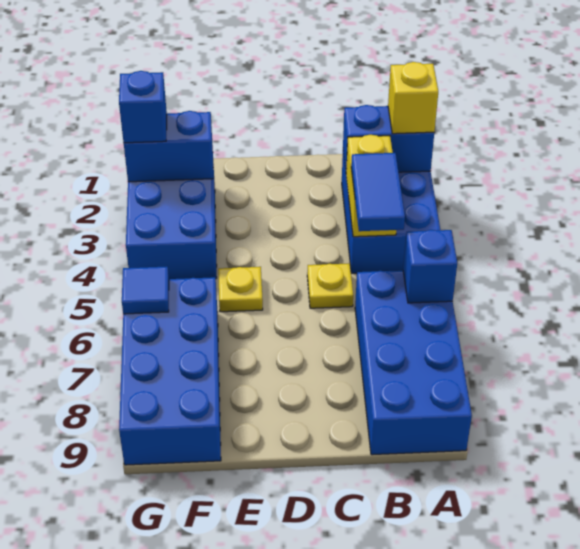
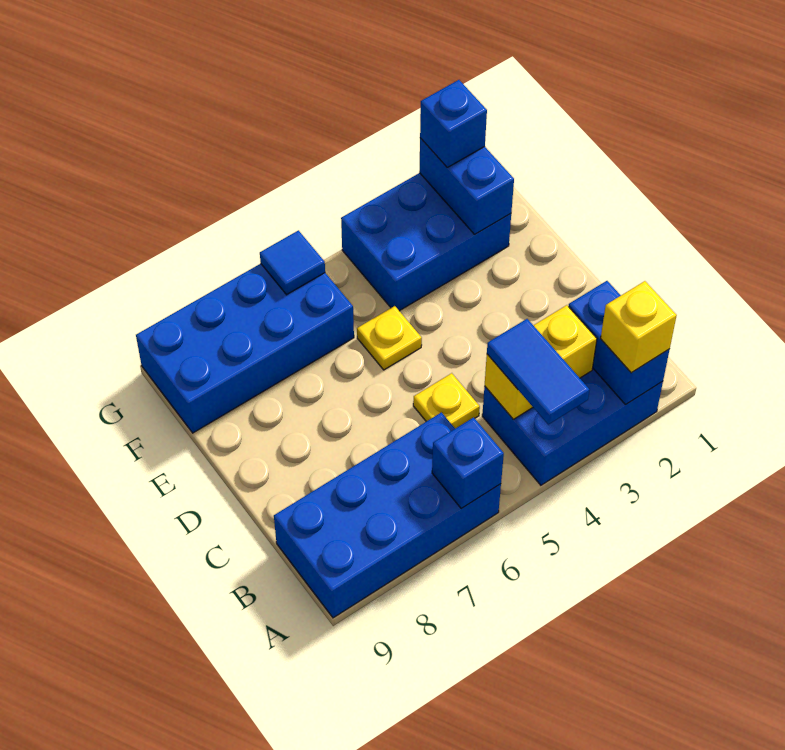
blue 1x2 tile [351,153,405,231] -> blue 1x2 tile turned to [487,319,589,425]

